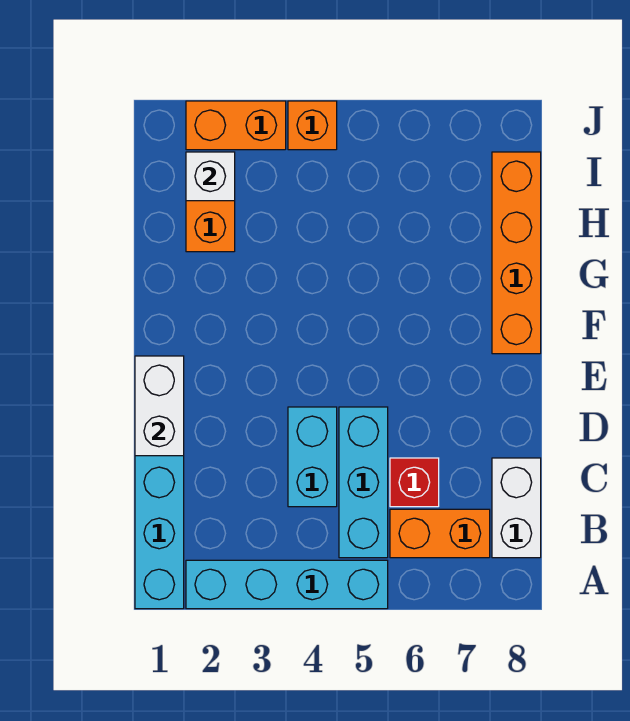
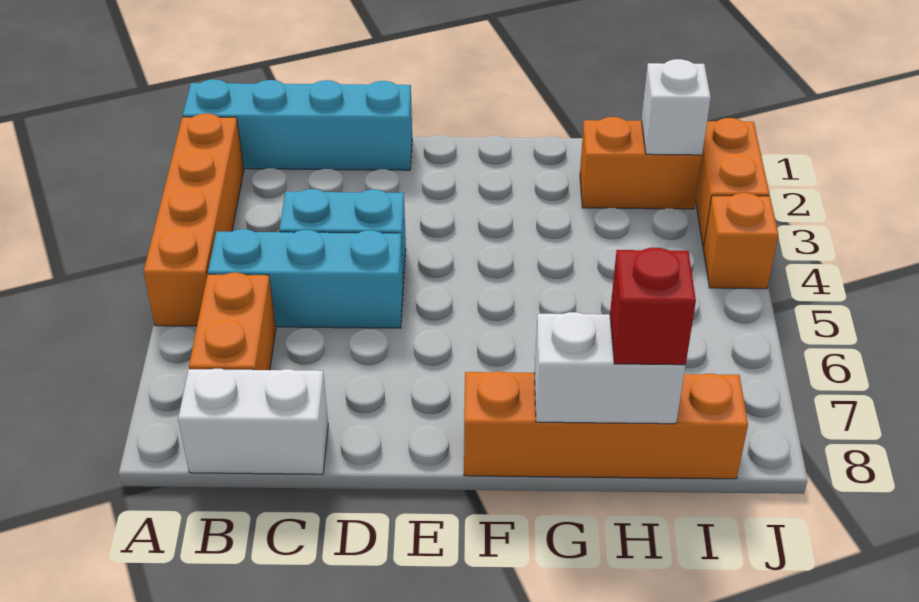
cyan 1x4 brick [186,560,388,609] -> orange 1x4 brick [144,114,244,326]
red 1x1 brick [390,458,439,507] -> red 1x1 brick moved to [610,248,696,365]
white 1x2 brick [135,356,184,456] -> white 1x2 brick moved to [534,312,686,424]

